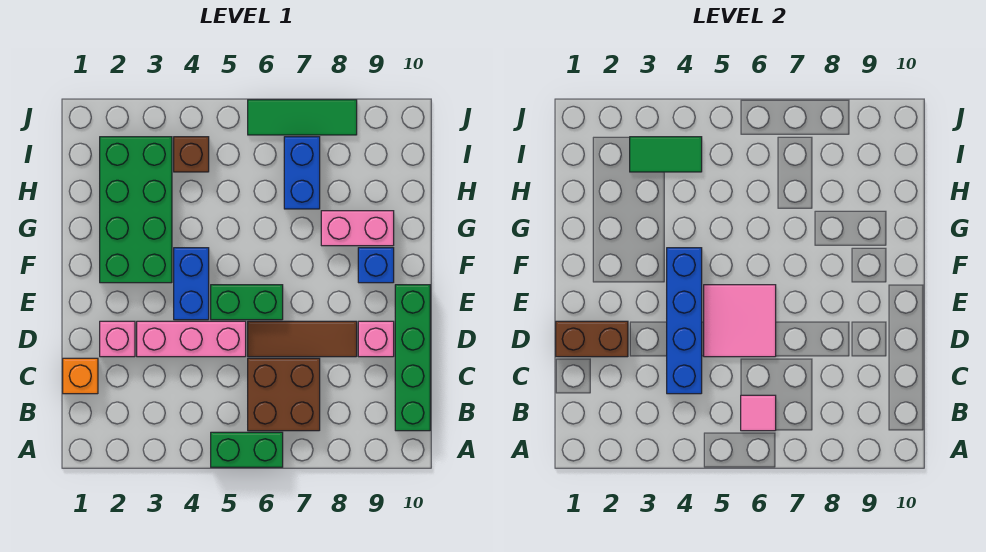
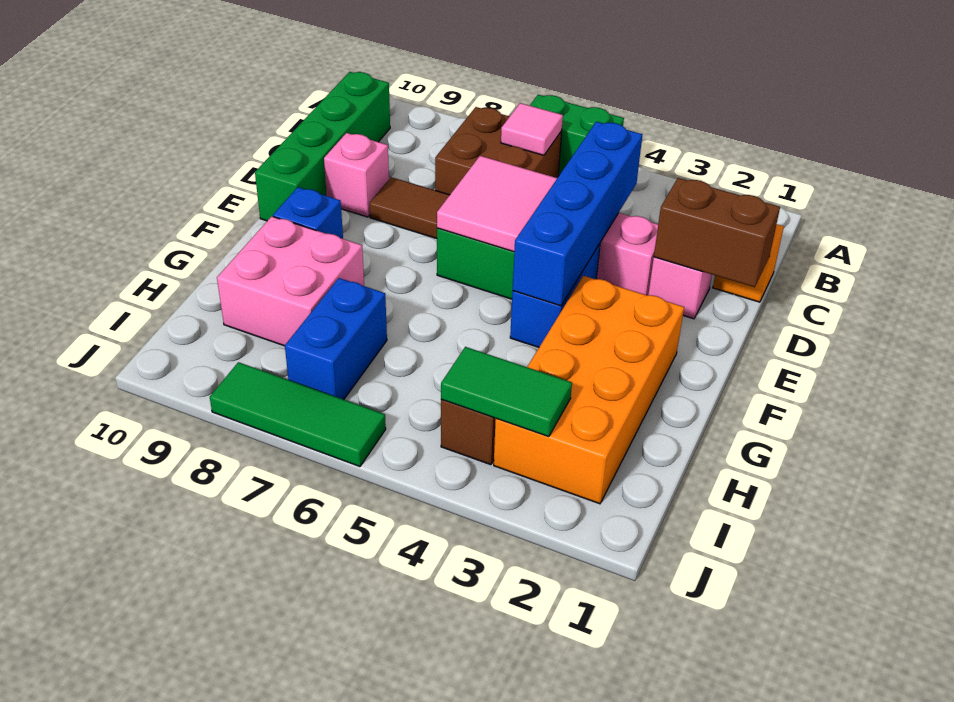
green 2x4 brick [100,137,172,283] -> orange 2x4 brick [494,276,684,504]
pink 1x2 brick [321,211,394,246] -> pink 2x2 brick [217,216,364,346]

